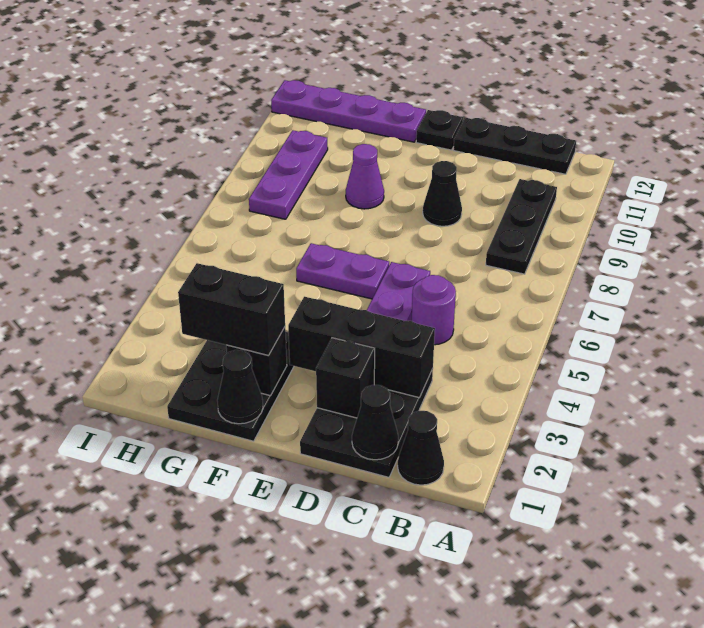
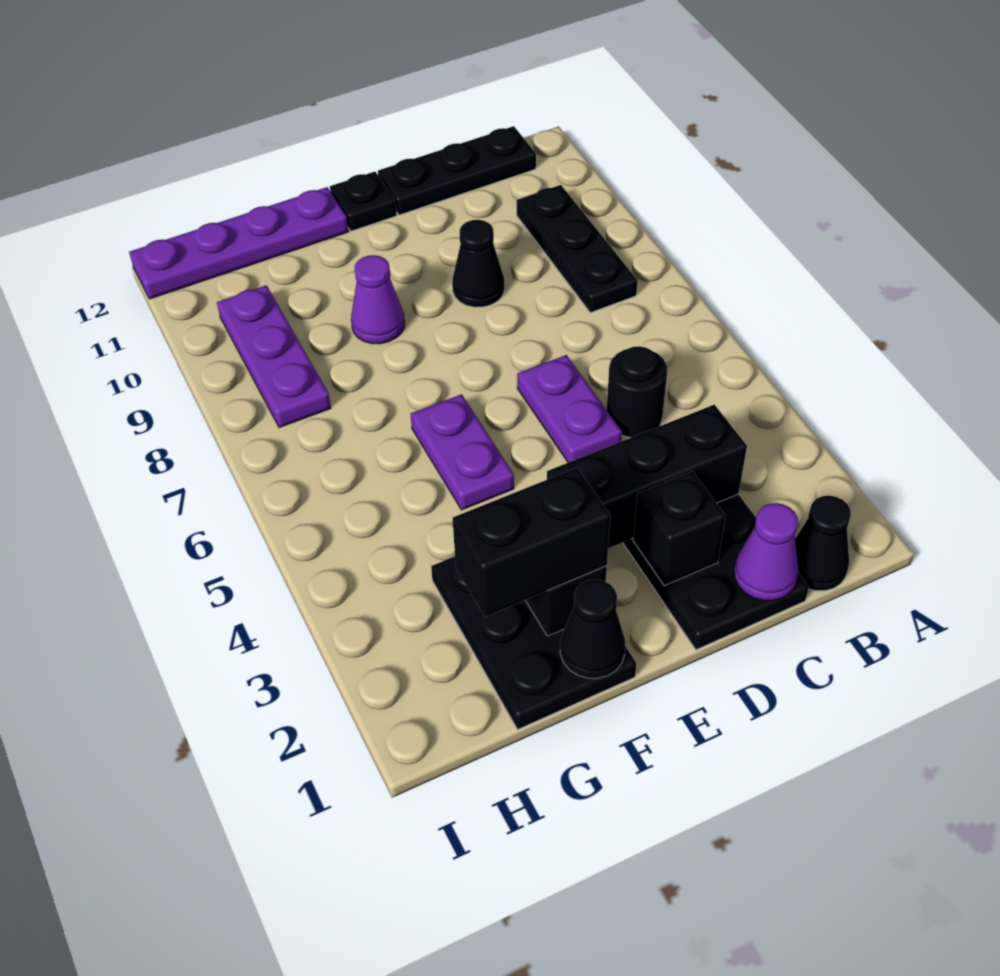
black 1x1 cone [352,385,398,460] -> purple 1x1 cone [734,503,799,601]
purple 1x1 round brick [412,275,456,345] -> black 1x1 round brick [607,346,667,438]
purple 1x2 plate [296,243,389,299] -> purple 1x2 plate turned to [411,394,514,510]

